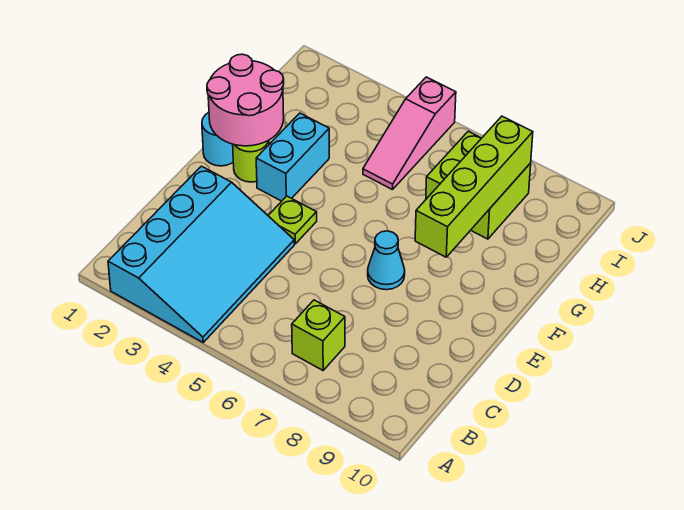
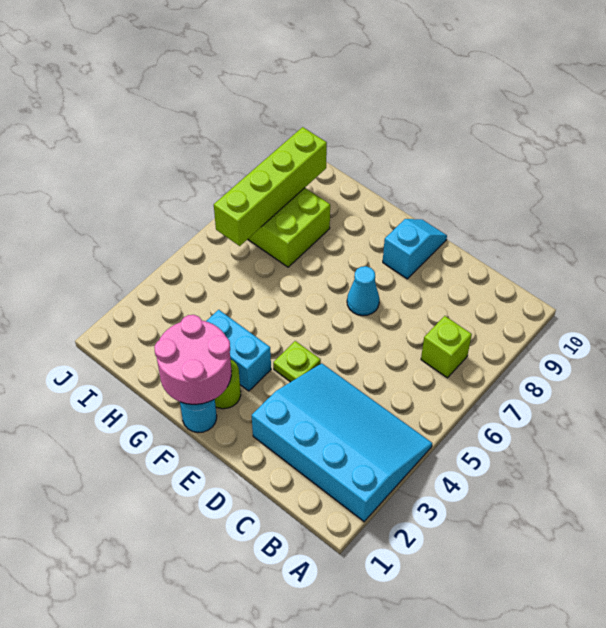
none -> cyan 1x2 slope [383,219,447,279]
lime 1x4 brick [415,116,533,257] -> lime 1x4 brick turned to [214,127,327,246]
pink 1x3 slope [363,77,456,190] -> none

